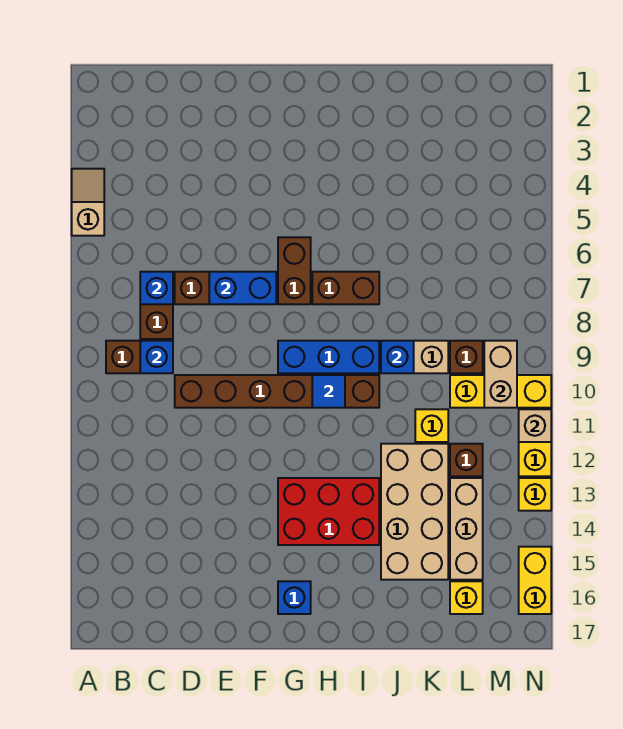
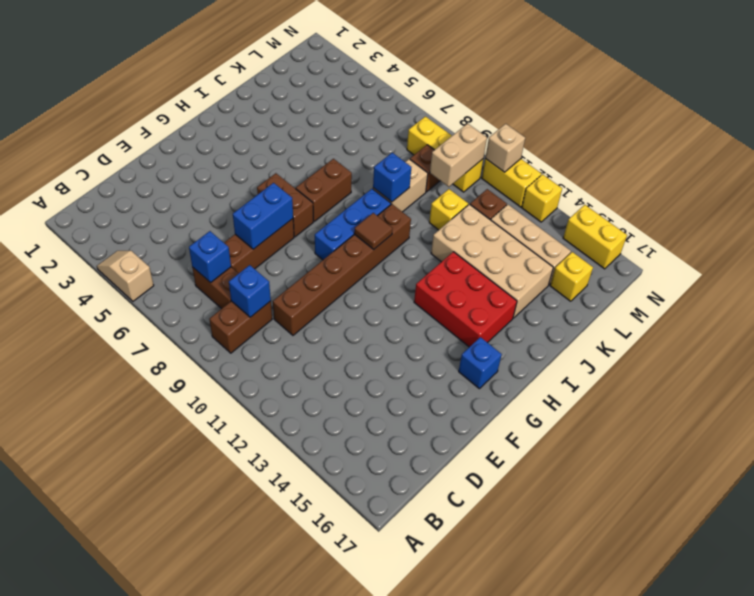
red 2x3 brick [278,478,379,545] -> red 2x3 brick turned to [414,252,517,347]
blue 1x1 tile [312,375,345,408] -> brown 1x1 tile [354,213,393,250]
yellow 1x3 brick [450,375,551,408] -> yellow 1x3 brick turned to [407,116,483,192]
tan 1x2 brick [484,341,517,408] -> tan 1x2 brick turned to [430,124,487,187]

